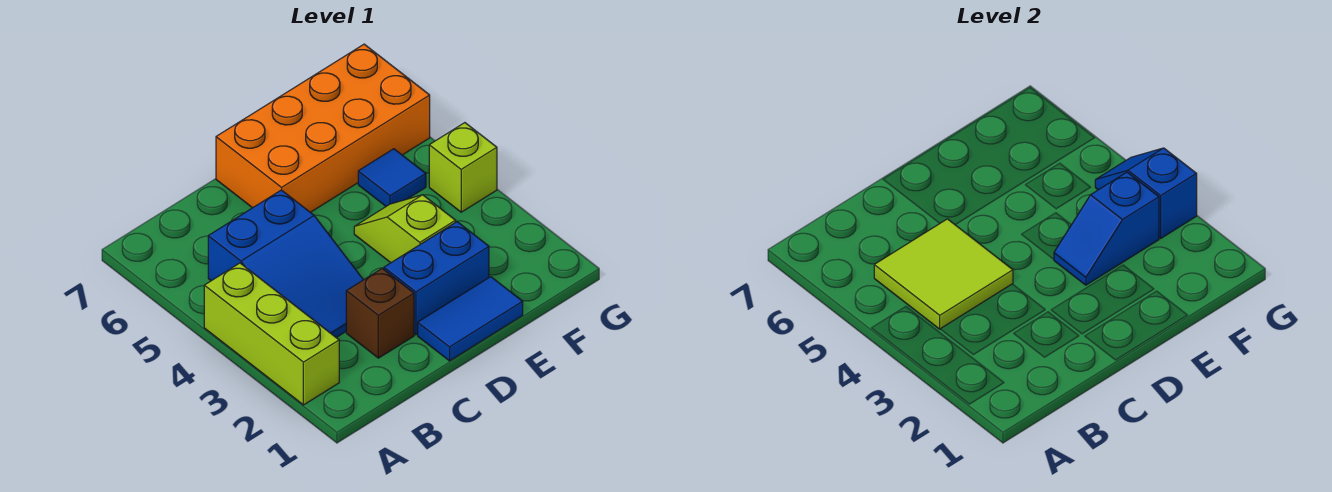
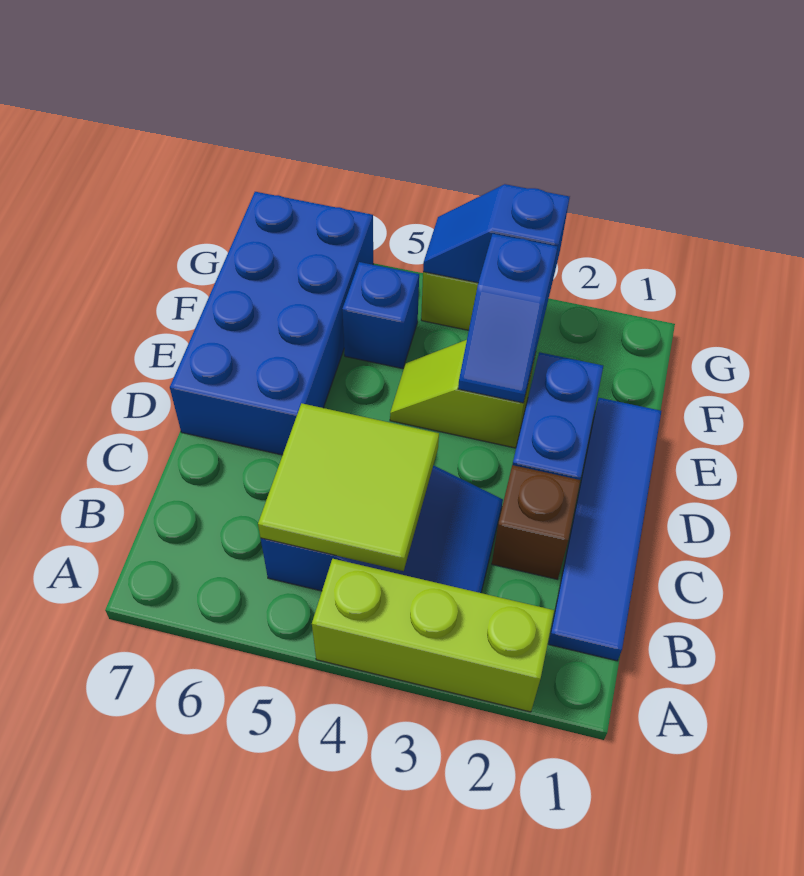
blue 1x2 tile [418,277,523,361] -> blue 1x4 tile [548,398,661,661]
orange 2x4 brick [216,44,430,212] -> blue 2x4 brick [170,192,373,455]
blue 1x1 tile [358,149,426,206] -> blue 1x1 brick [342,262,419,369]

